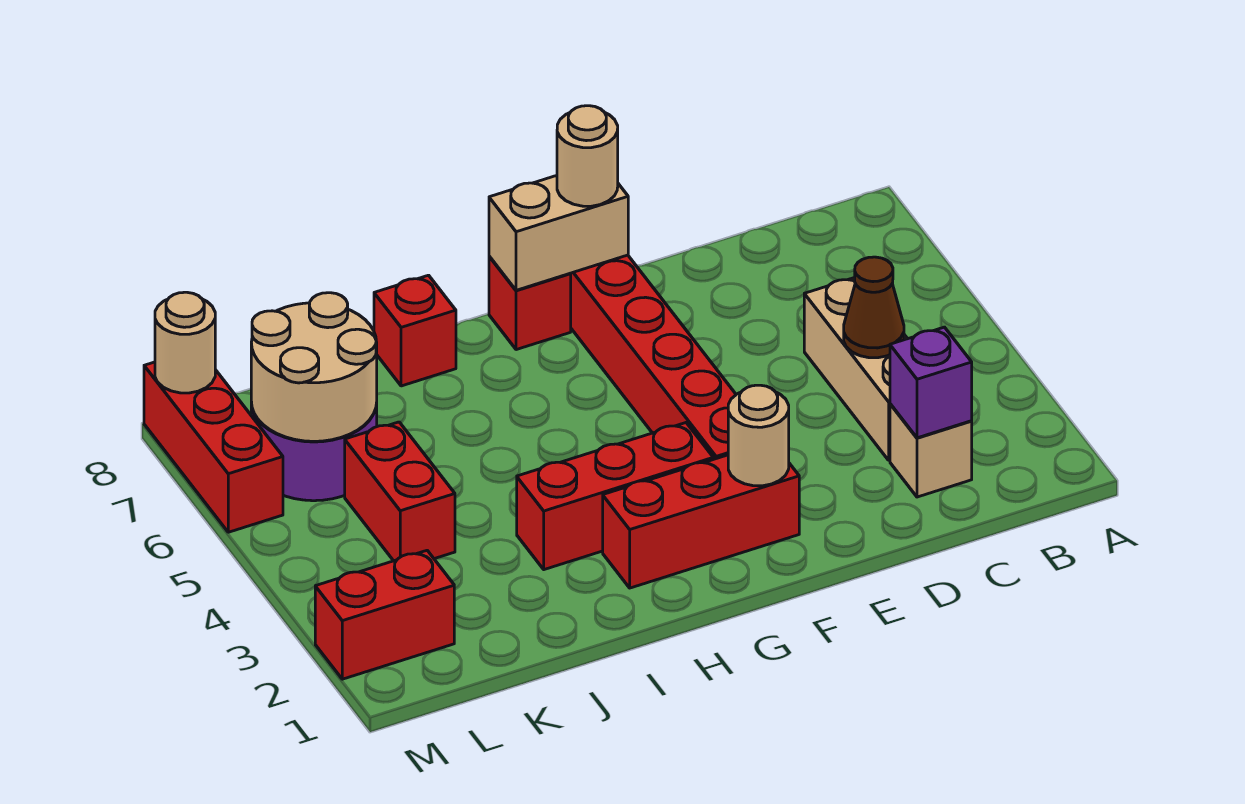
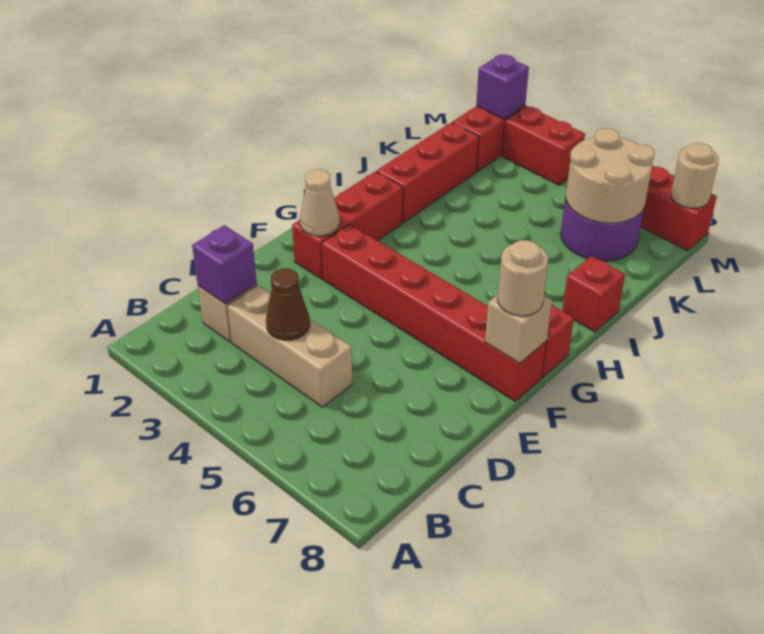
tan 1x1 round brick [728,385,789,486] -> tan 1x1 cone [300,169,339,236]
tan 1x2 brick [489,176,628,290] -> tan 1x1 brick [485,295,552,363]
red 1x3 brick [517,423,713,570] -> red 1x3 brick moved to [377,122,479,222]
red 1x2 brick [345,422,455,561] -> red 1x2 brick moved to [502,106,585,185]
none -> purple 1x1 brick [476,55,529,119]

